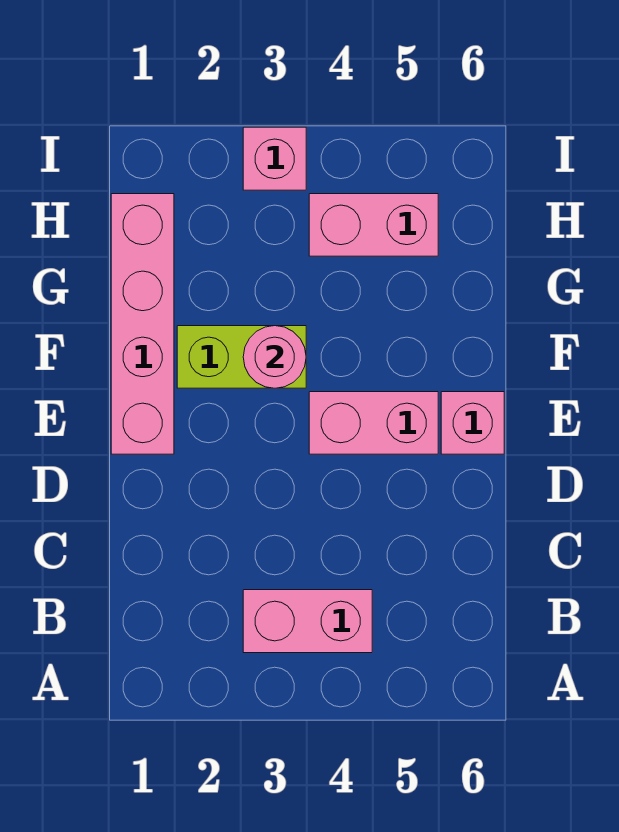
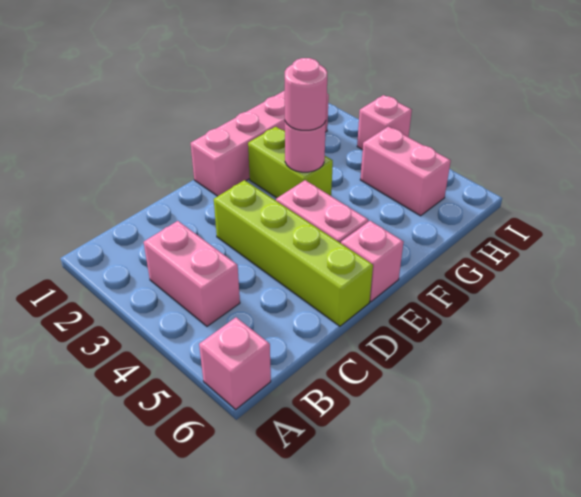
none -> pink 1x1 brick [199,317,271,409]
none -> lime 1x4 brick [214,180,373,326]
none -> pink 1x1 round brick [285,58,327,130]

